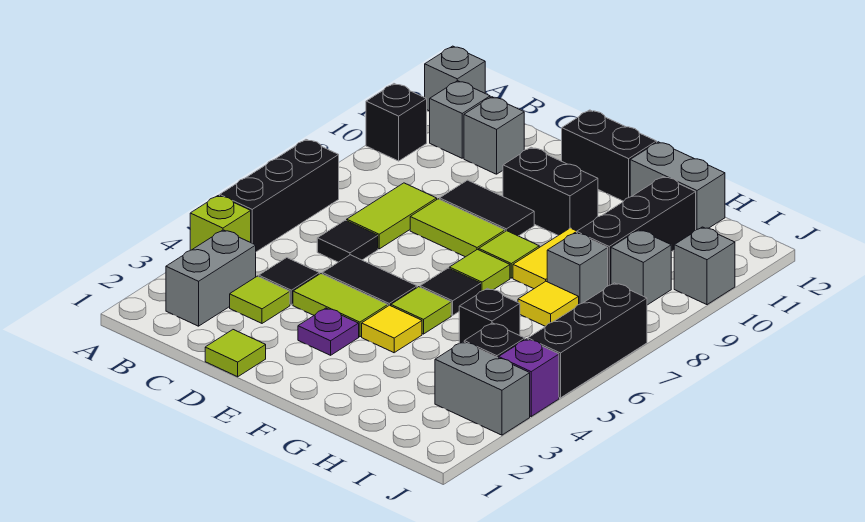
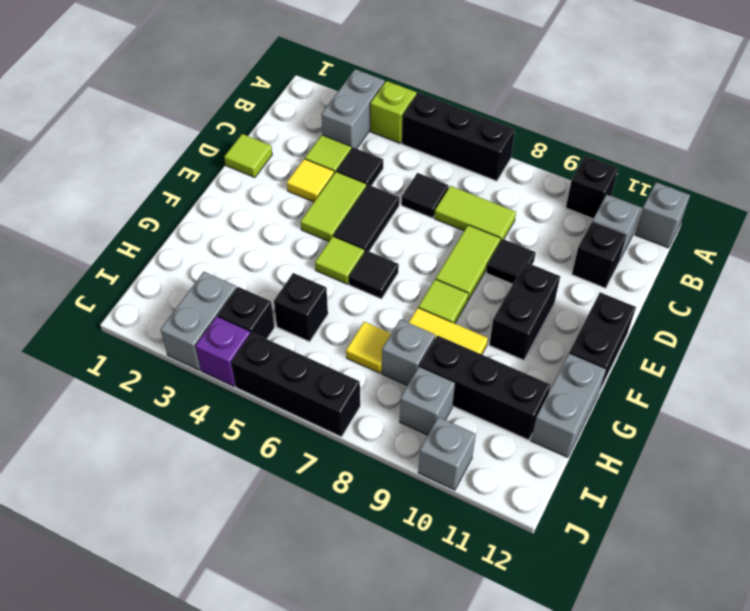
grey 1x2 brick [166,230,256,326] -> grey 1x2 brick turned to [321,69,385,149]
grey 1x1 brick [464,97,524,174] -> black 1x1 brick [572,221,627,288]
black 1x2 tile [440,180,534,236] -> black 1x1 tile [486,239,536,284]
purple 1x1 plate [298,308,359,355] -> none
yellow 1x1 tile [362,305,422,353] -> yellow 1x1 tile moved to [287,159,334,202]
lime 1x1 tile [449,249,510,291] -> none

